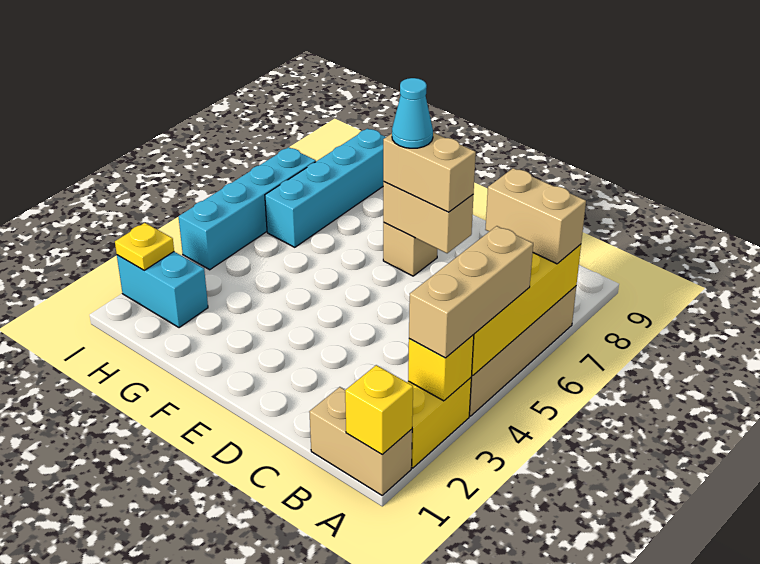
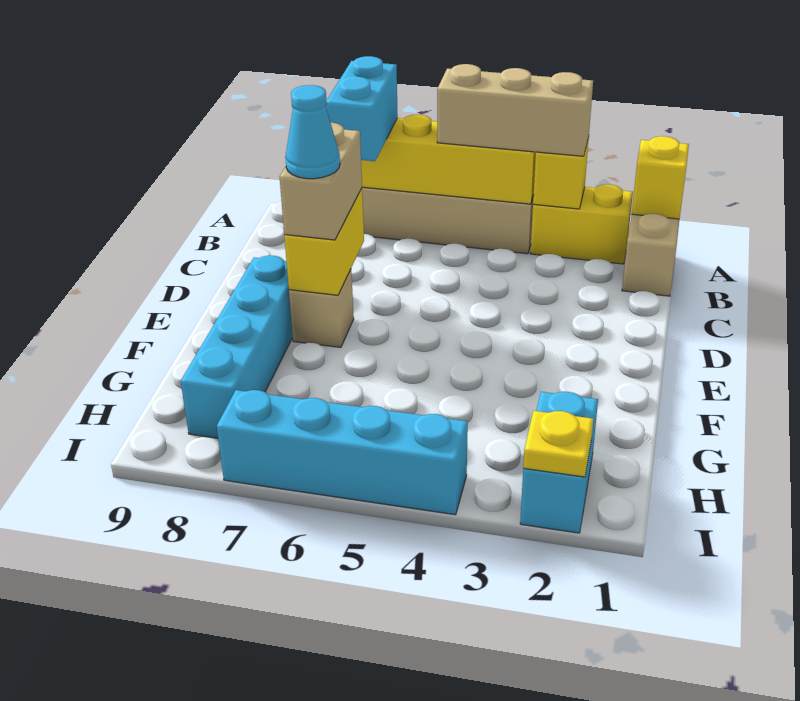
tan 1x2 brick [485,168,586,264] -> cyan 1x2 brick [326,56,398,161]
tan 1x2 brick [383,182,473,253] -> yellow 1x2 brick [284,189,364,295]
cyan 1x4 brick [265,129,386,247] -> cyan 1x4 brick turned to [181,255,293,438]

